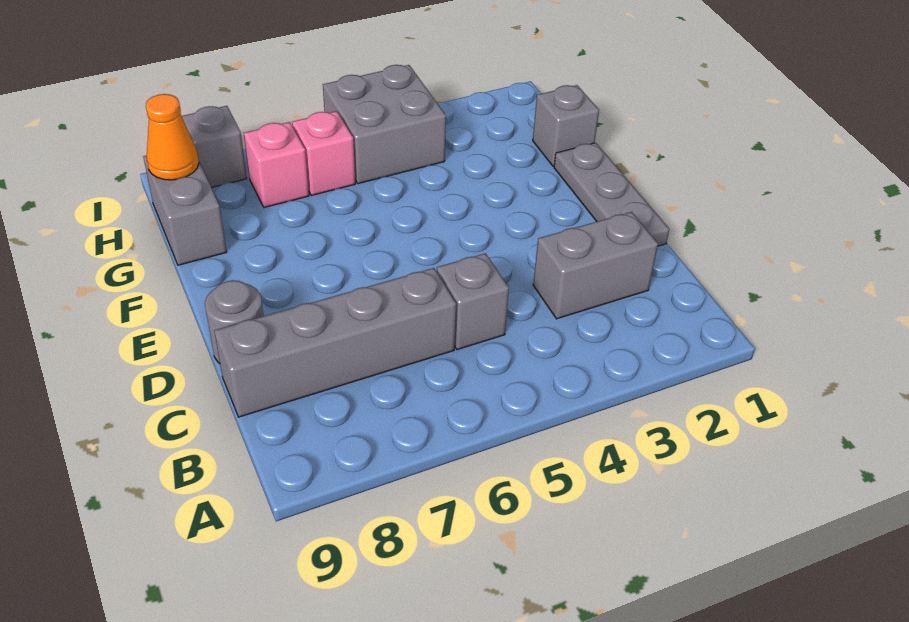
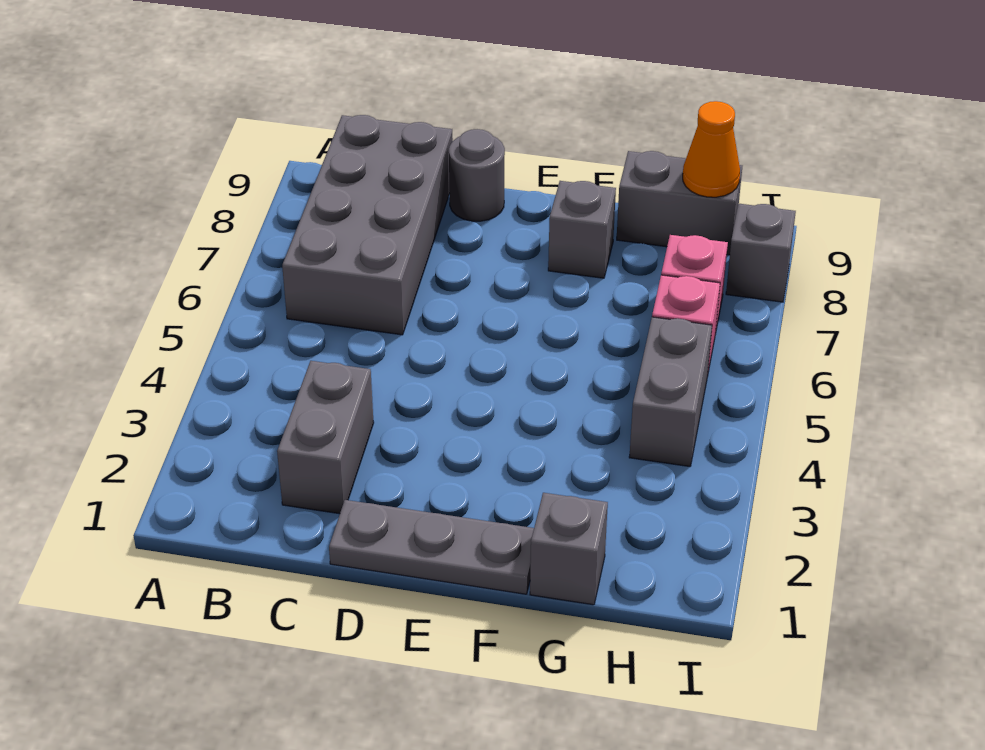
grey 1x1 brick [437,253,509,350] -> grey 1x1 brick moved to [548,181,616,278]
grey 1x4 brick [214,268,456,417] -> grey 2x4 brick [282,115,453,335]
grey 2x2 brick [323,65,446,184] -> grey 1x2 brick [629,317,712,467]

